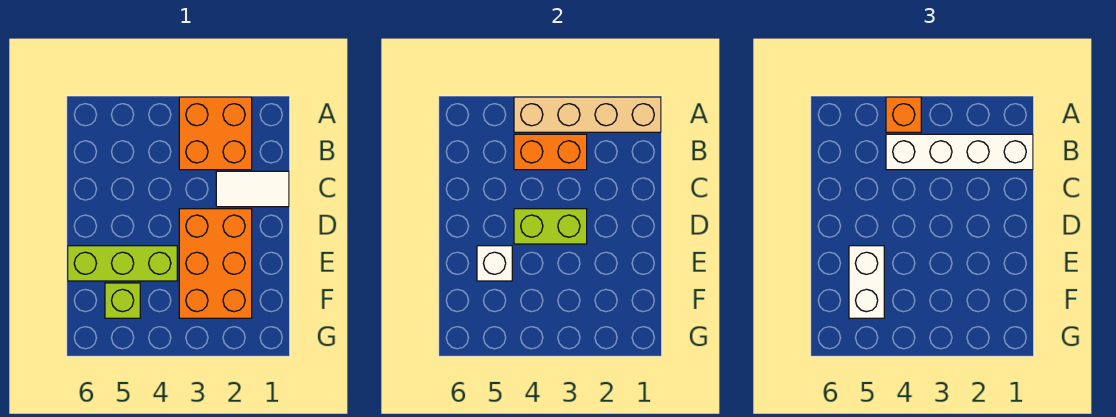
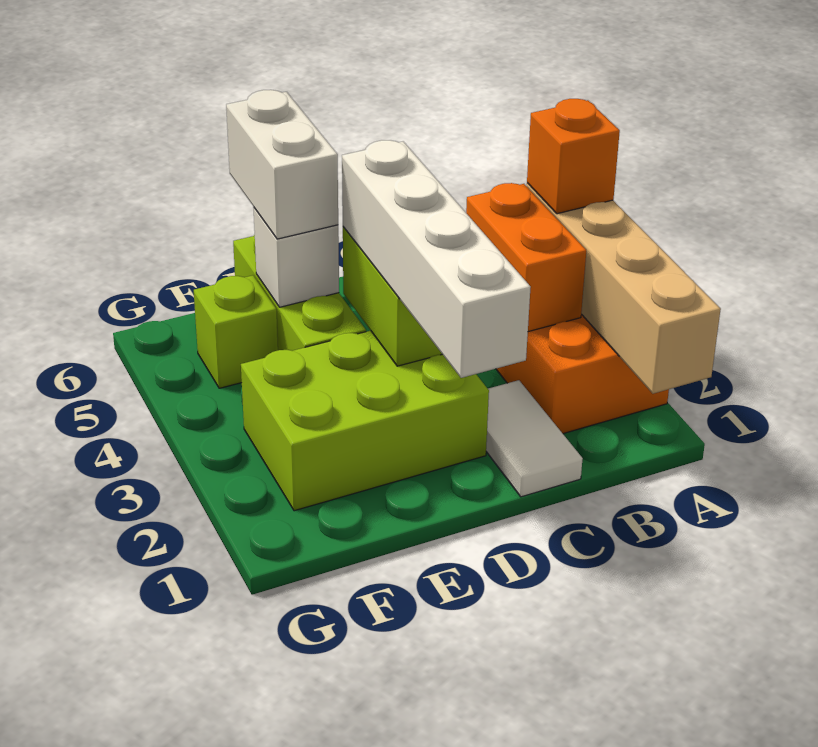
white 1x4 brick [886,134,1033,170] -> white 1x4 brick moved to [342,140,531,378]
orange 2x3 brick [179,209,252,318] -> lime 2x3 brick [241,331,489,511]
white 1x2 brick [849,246,884,318] -> white 1x2 brick turned to [226,90,338,239]

